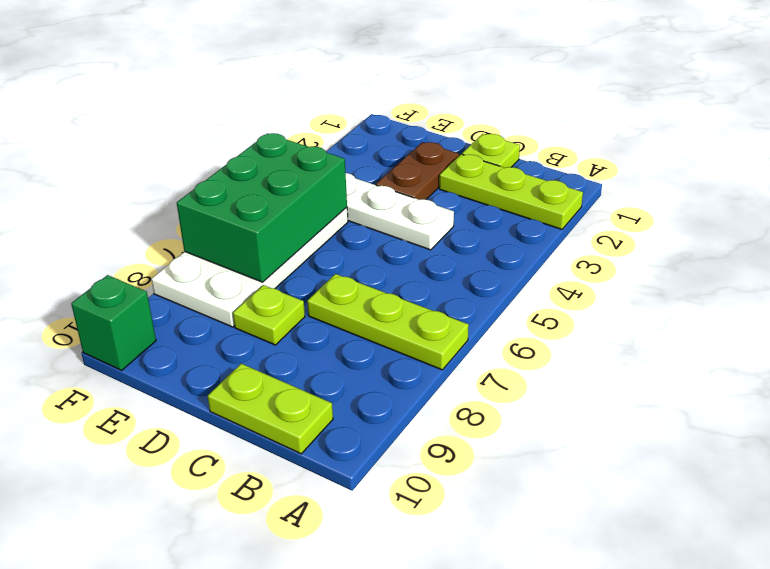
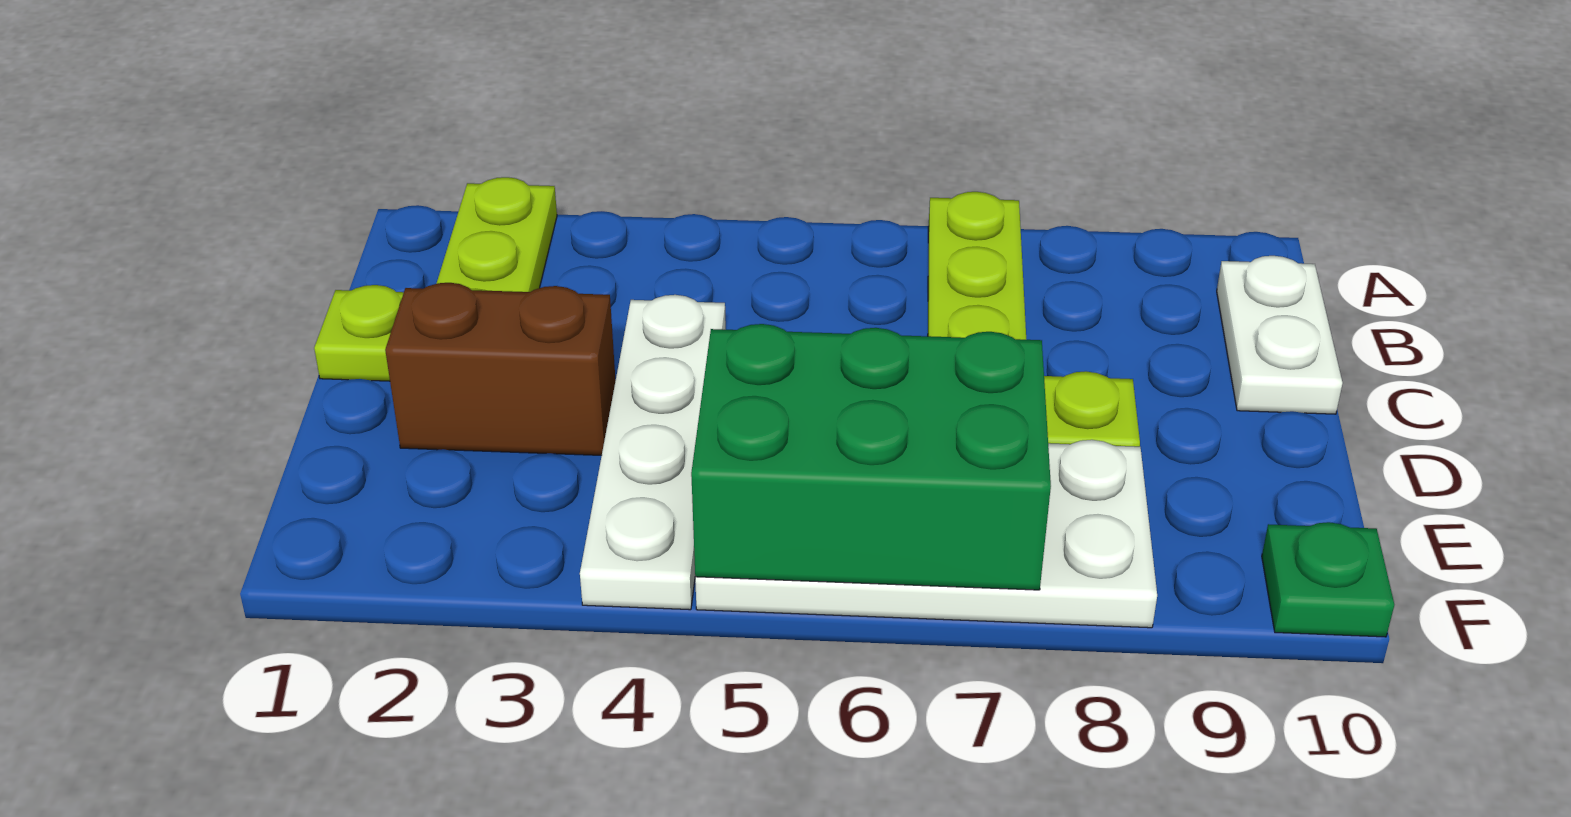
lime 1x2 plate [208,364,333,454] -> white 1x2 plate [1217,256,1343,414]
brown 1x2 plate [376,142,459,200] -> brown 1x2 brick [385,283,616,455]
green 1x1 brick [71,275,156,370] -> green 1x1 plate [1262,522,1394,637]

